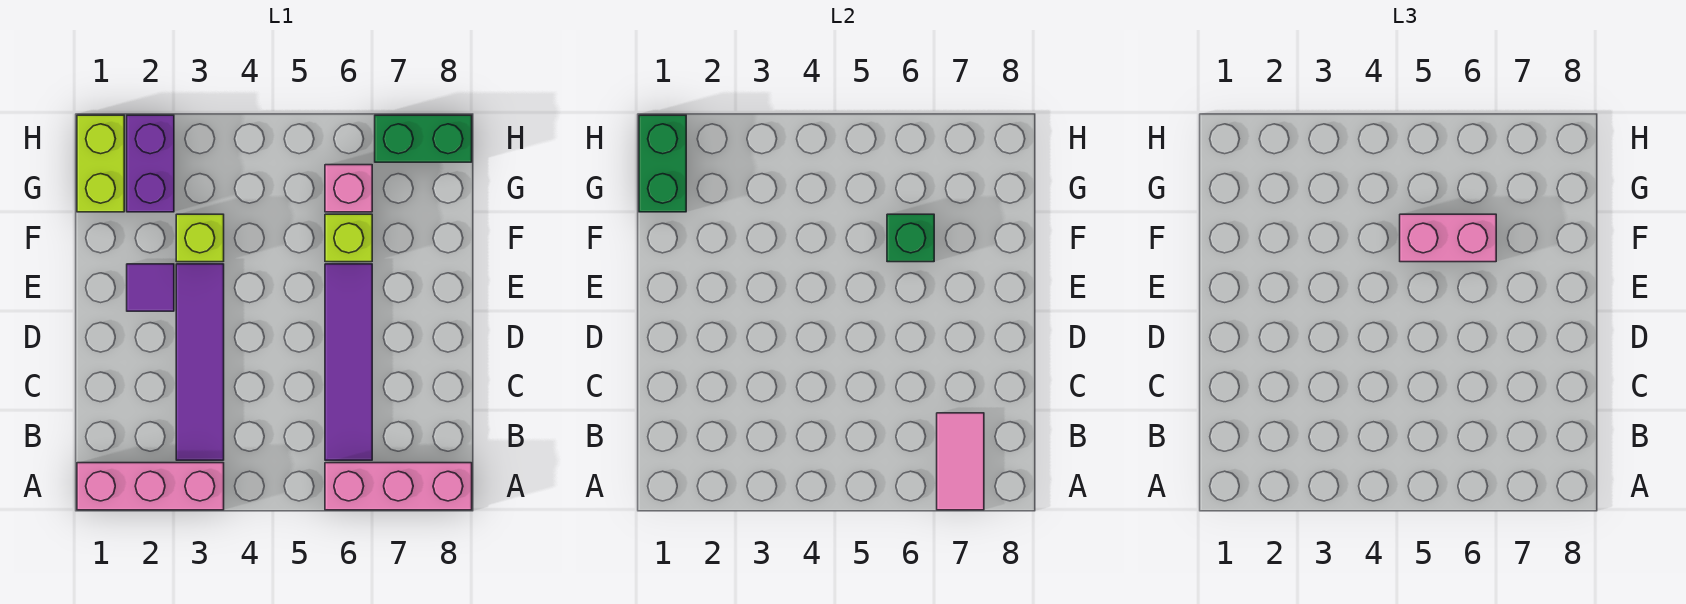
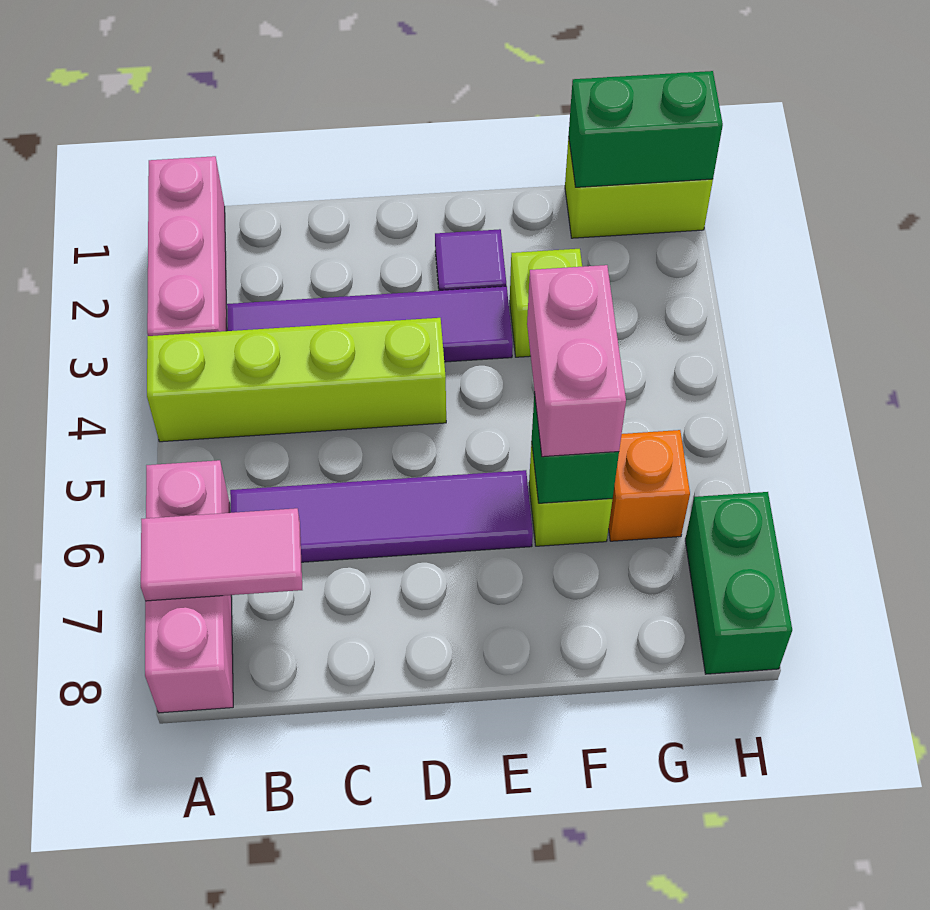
none -> lime 1x4 brick [147,318,446,442]
purple 1x2 brick [127,115,174,212] -> none
pink 1x1 brick [325,165,372,212] -> orange 1x1 brick [609,430,690,541]

